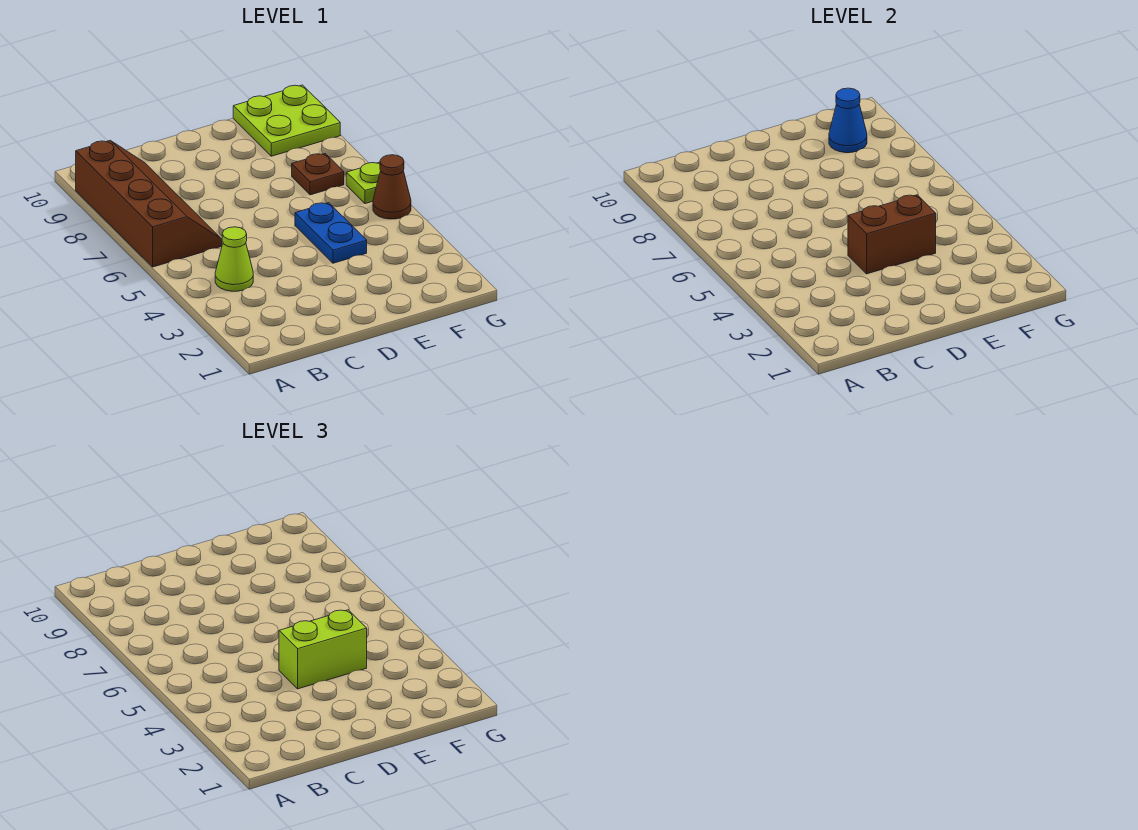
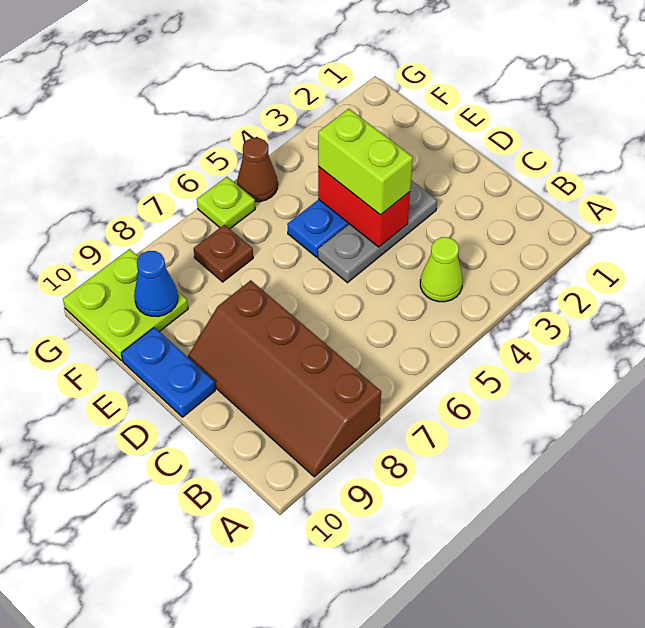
brown 2x4 slope [76,140,222,267] -> brown 2x4 slope turned to [188,280,381,477]
none -> grey 1x3 plate [318,180,437,283]
brown 1x2 brick [848,195,936,274] -> red 1x2 brick [318,167,410,247]
none -> blue 1x2 plate [121,327,215,417]

